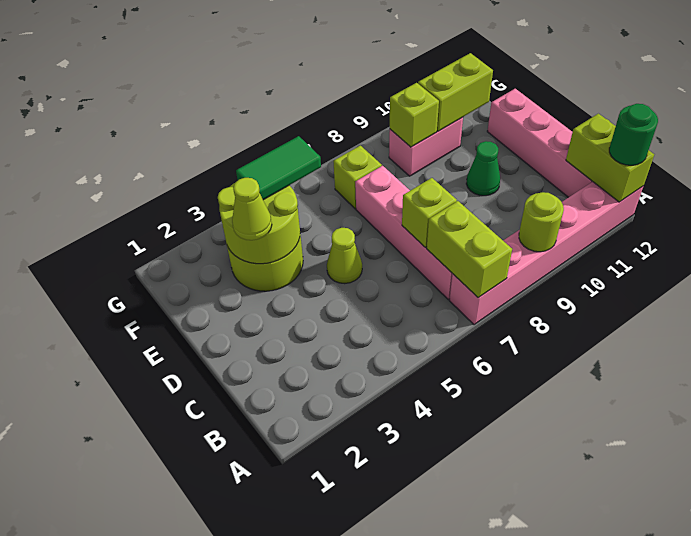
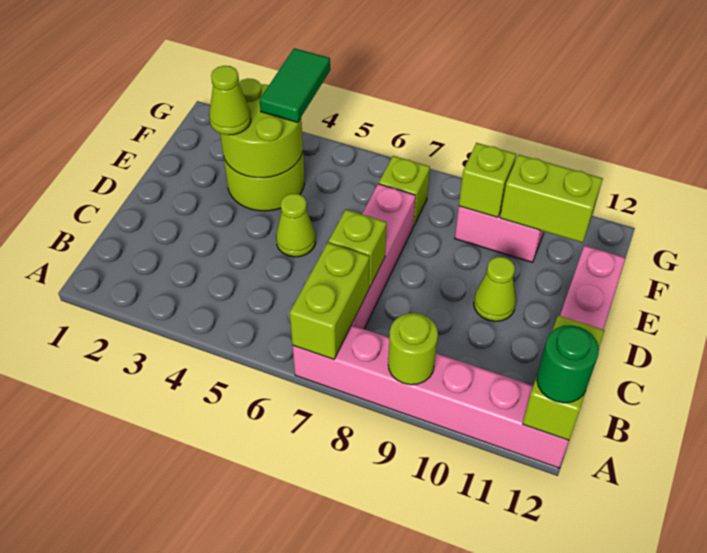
green 1x1 cone [466,141,500,196] -> lime 1x1 cone [474,257,516,322]
green 1x2 tile [236,136,321,200] -> green 1x2 tile turned to [260,48,330,122]

